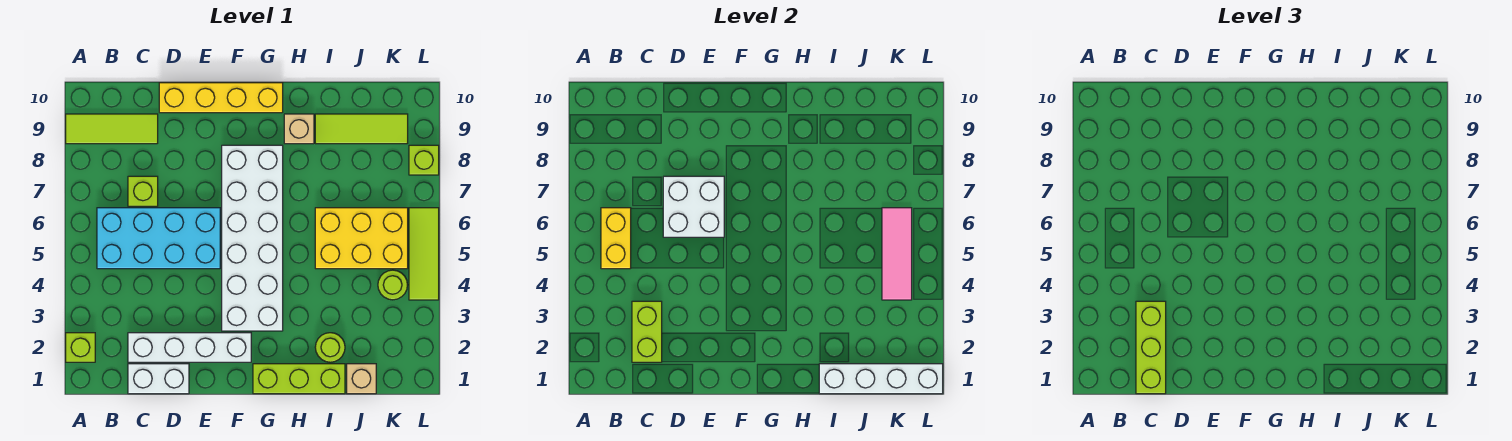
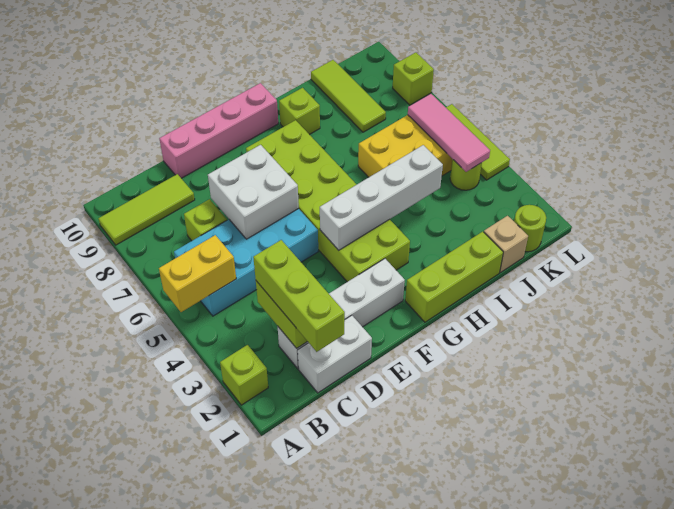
yellow 1x2 brick [601,208,631,269] -> yellow 1x2 brick turned to [159,235,236,312]
yellow 1x4 brick [159,83,283,113] -> pink 1x4 brick [159,83,278,178]
white 2x6 brick [222,145,283,331] -> lime 2x6 brick [246,120,410,282]
tan 1x1 brick [284,114,314,144] -> lime 1x1 brick [279,88,320,135]
white 1x4 brick [819,364,943,394] -> white 1x4 brick moved to [320,145,443,250]
lime 1x1 round brick [315,333,345,362] -> lime 1x1 round brick moved to [514,205,546,252]
lime 1x3 tile [315,114,408,144] -> lime 1x3 tile turned to [311,60,386,132]

